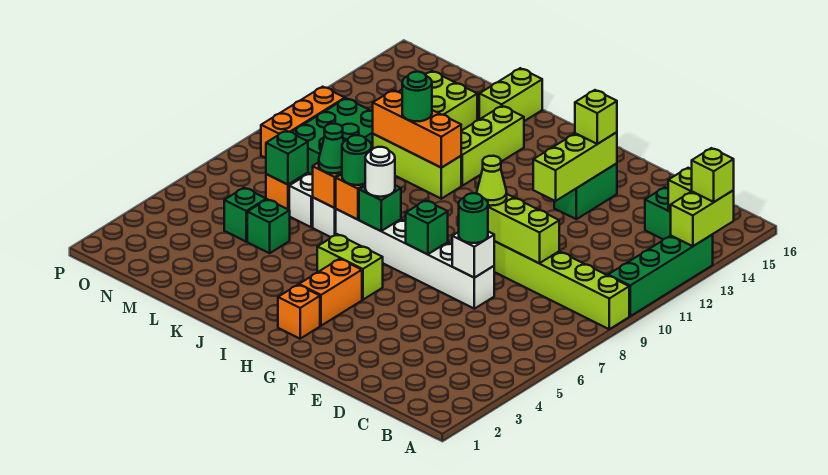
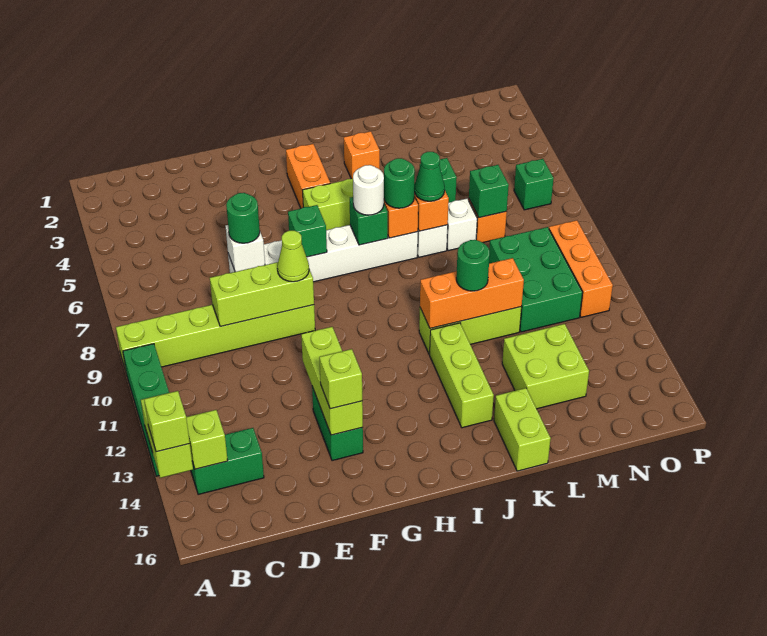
orange 1x1 brick [278,285,320,339] -> orange 1x1 brick moved to [344,131,380,179]
green 1x1 brick [224,188,266,242] -> green 1x1 brick moved to [514,159,554,210]

